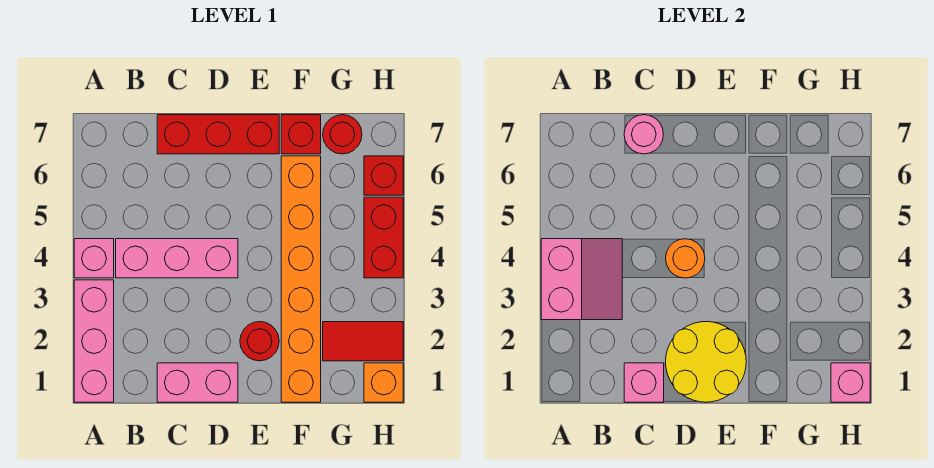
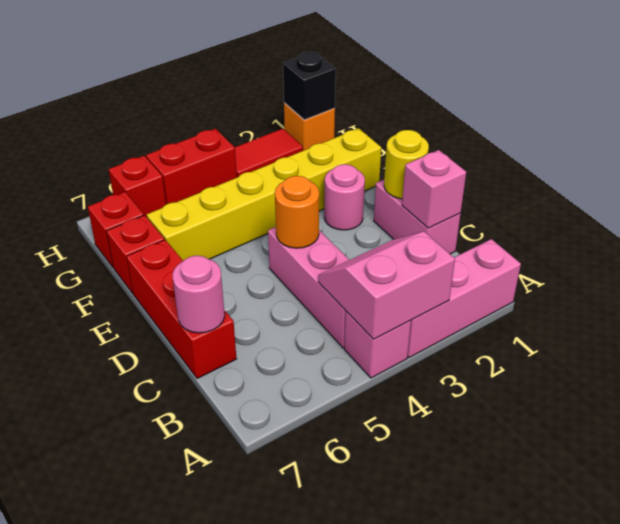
yellow 2x2 round brick [666,322,746,402] -> yellow 1x1 round brick [384,130,429,199]
red 1x1 round brick [240,322,279,361] -> pink 1x1 round brick [324,164,365,230]
orange 1x6 brick [281,156,321,402] -> yellow 1x6 brick [147,128,381,261]
red 1x2 tile [323,322,403,361] -> red 1x2 tile turned to [235,129,303,177]
red 1x1 round brick [323,115,362,154] -> red 1x1 brick [88,192,144,267]
pink 1x1 brick [831,363,870,402] -> black 1x1 brick [283,52,336,120]

